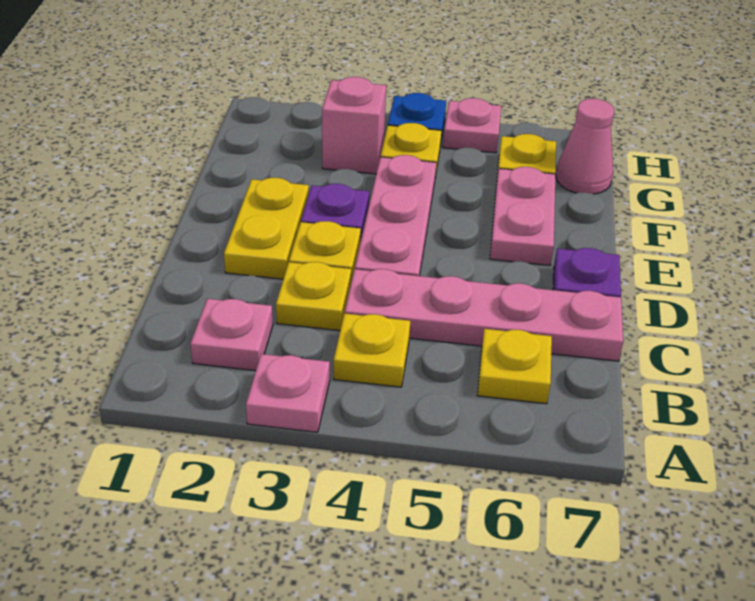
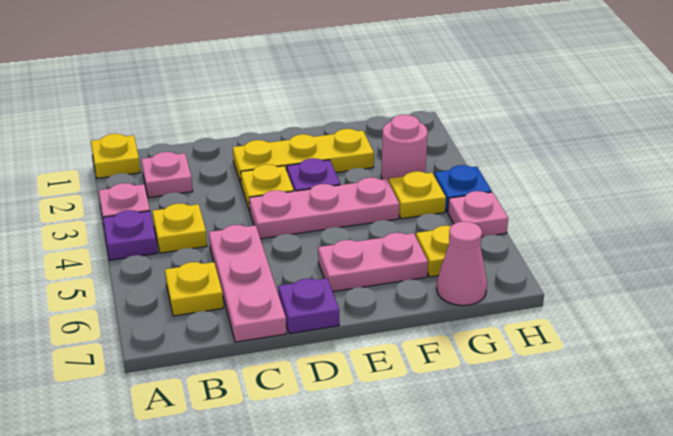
none -> purple 1x1 plate [103,210,157,260]
yellow 1x1 plate [276,262,351,331] -> yellow 1x1 plate moved to [91,134,140,178]
pink 1x4 plate [345,269,623,361] -> pink 1x3 plate [209,225,286,342]
yellow 1x2 plate [224,178,309,279] -> yellow 1x3 plate [233,129,374,183]
pink 1x1 brick [322,77,386,174] -> pink 1x1 round brick [381,115,428,182]

